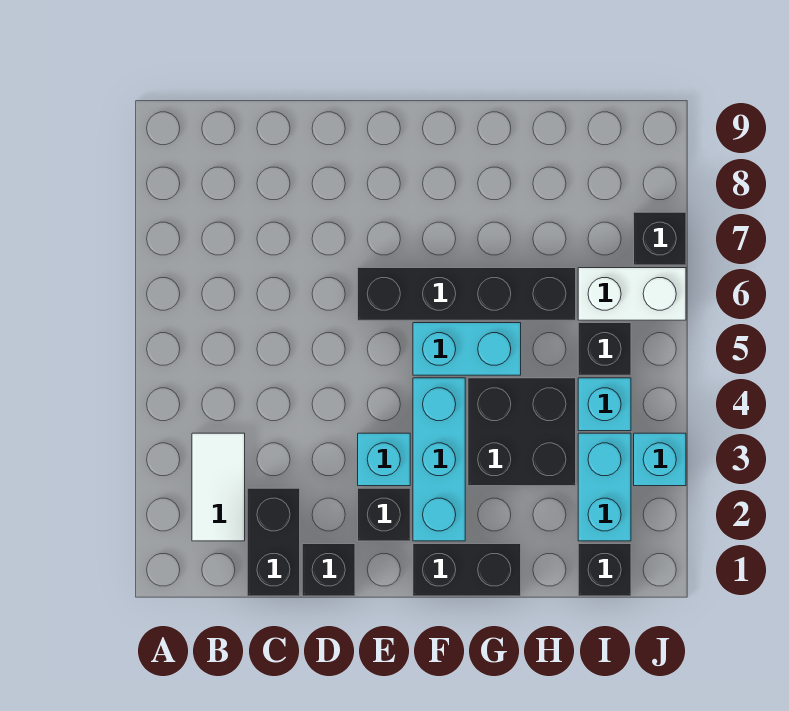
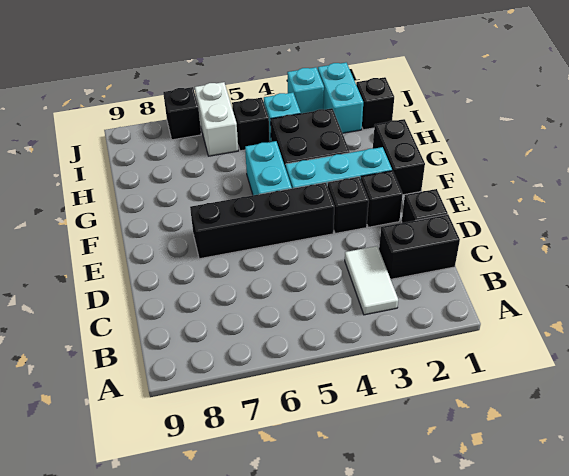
white 1x2 tile [192,433,245,541] -> white 1x2 tile turned to [345,246,398,315]
cyan 1x1 brick [358,433,410,486] -> black 1x1 brick [327,177,369,233]
black 1x4 brick [358,268,576,320] -> black 1x4 brick turned to [190,182,334,259]
cyan 1x2 brick [578,433,631,541] -> cyan 1x2 brick turned to [318,63,363,133]

